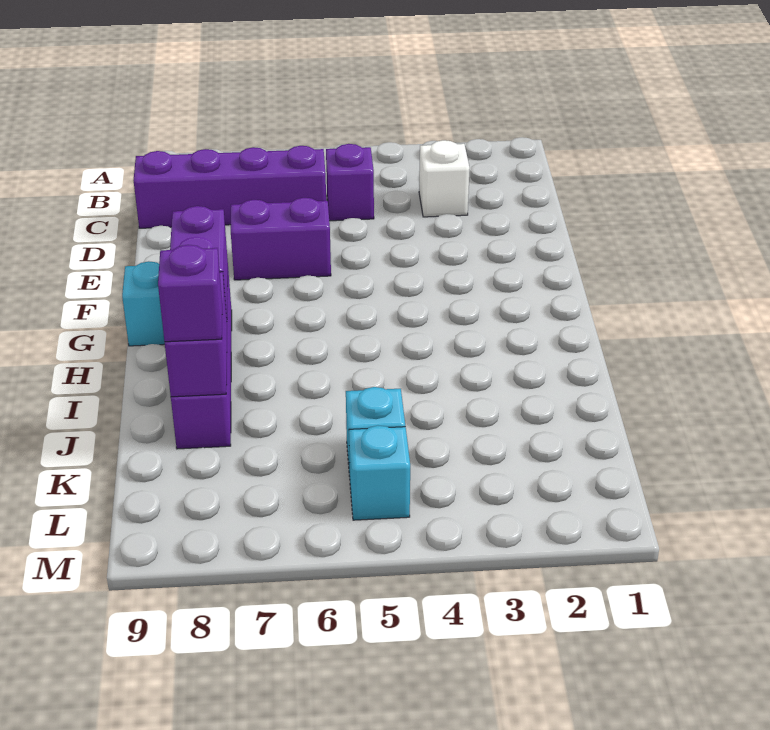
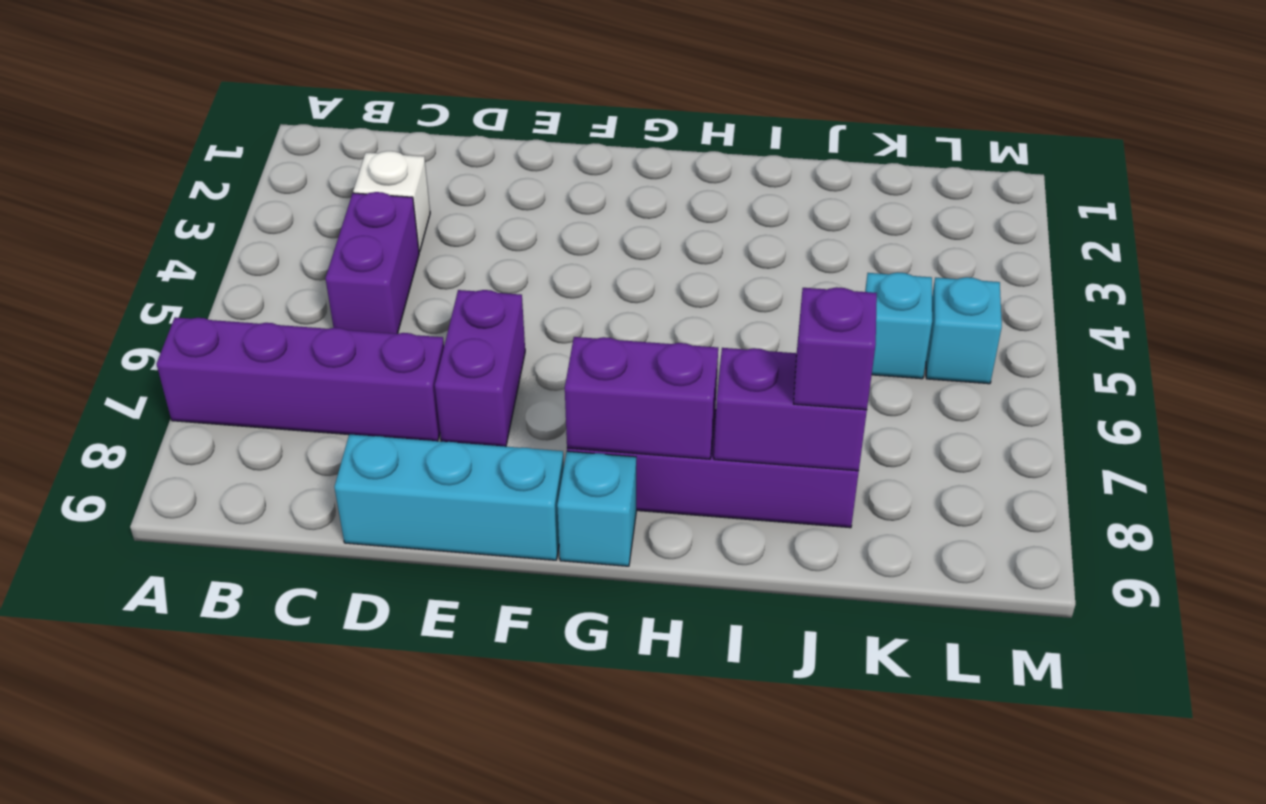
purple 1x1 brick [326,144,374,221] -> purple 1x2 brick [326,192,419,334]
purple 1x4 brick [134,146,326,228] -> purple 1x4 brick turned to [157,317,444,441]
none -> cyan 1x3 brick [334,434,564,560]

